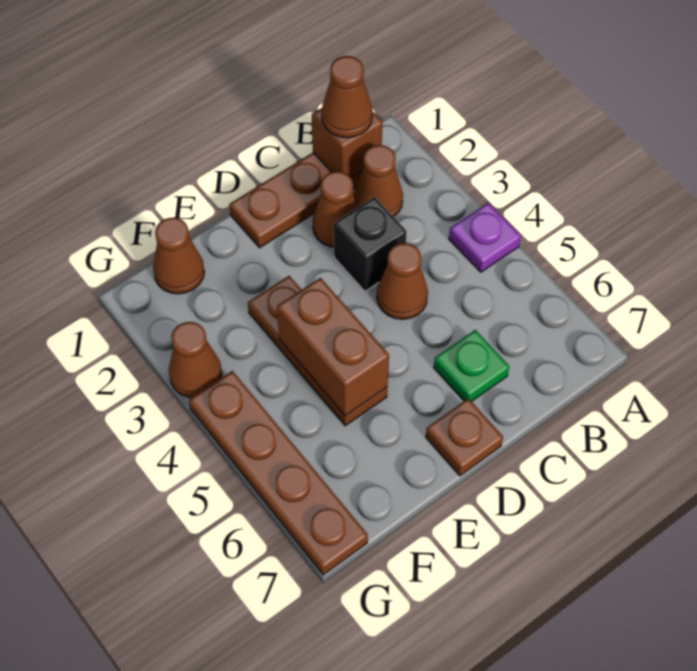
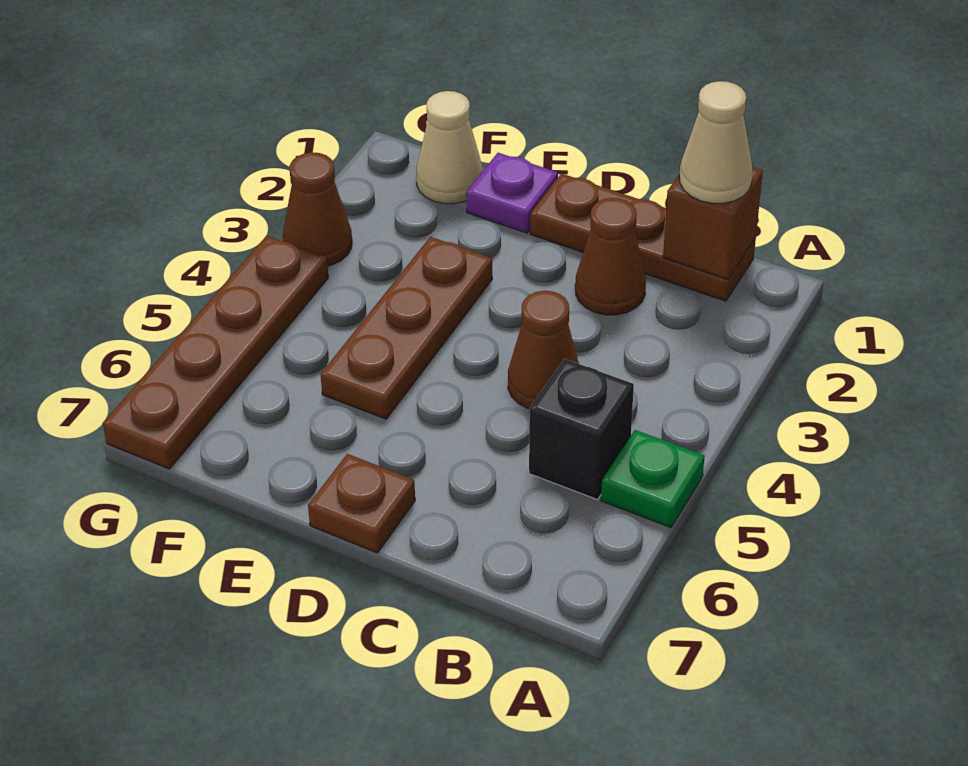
purple 1x1 plate [449,203,521,272] -> purple 1x1 plate moved to [466,153,558,233]
brown 1x1 cone [321,56,372,138] -> tan 1x1 cone [679,81,753,203]
brown 1x1 cone [354,145,403,217] -> none
black 1x1 brick [334,197,407,291] -> black 1x1 brick moved to [529,359,634,500]
green 1x1 plate [434,330,509,402] -> green 1x1 plate moved to [601,430,705,528]
brown 1x2 brick [277,278,389,416] -> none
brown 1x1 cone [153,218,205,294] -> tan 1x1 cone [416,91,483,204]

